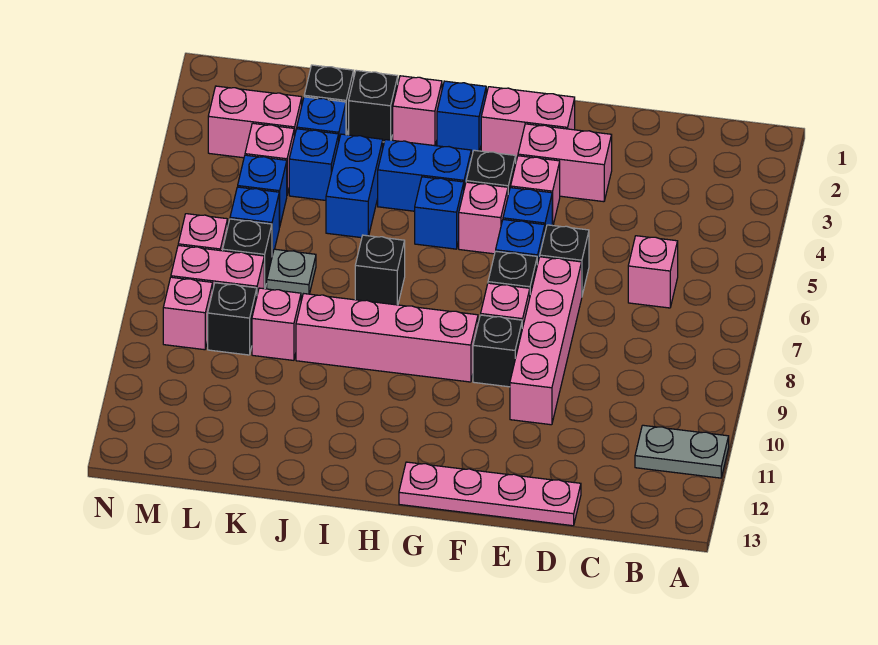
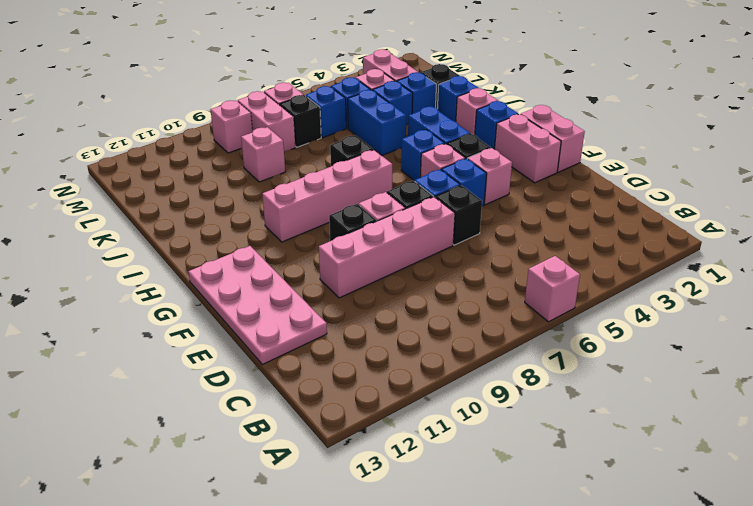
grey 1x2 plate [635,425,729,478] -> none
pink 1x1 brick [628,236,678,308] -> pink 1x1 brick moved to [525,256,580,322]
pink 1x4 plate [399,462,581,526] -> pink 2x4 plate [188,246,327,365]
pink 1x2 brick [518,124,612,202] -> pink 1x2 brick moved to [520,105,585,172]
pink 1x4 brick [296,294,478,382] -> pink 1x4 brick turned to [262,150,392,242]
black 1x1 brick [349,70,398,142] -> blue 1x1 brick [438,76,478,122]
blue 1x2 brick [326,134,383,238] -> blue 1x2 brick turned to [348,90,406,155]
grey 1x1 plate [267,249,316,296] -> none
black 1x1 brick [208,283,257,355] -> none

